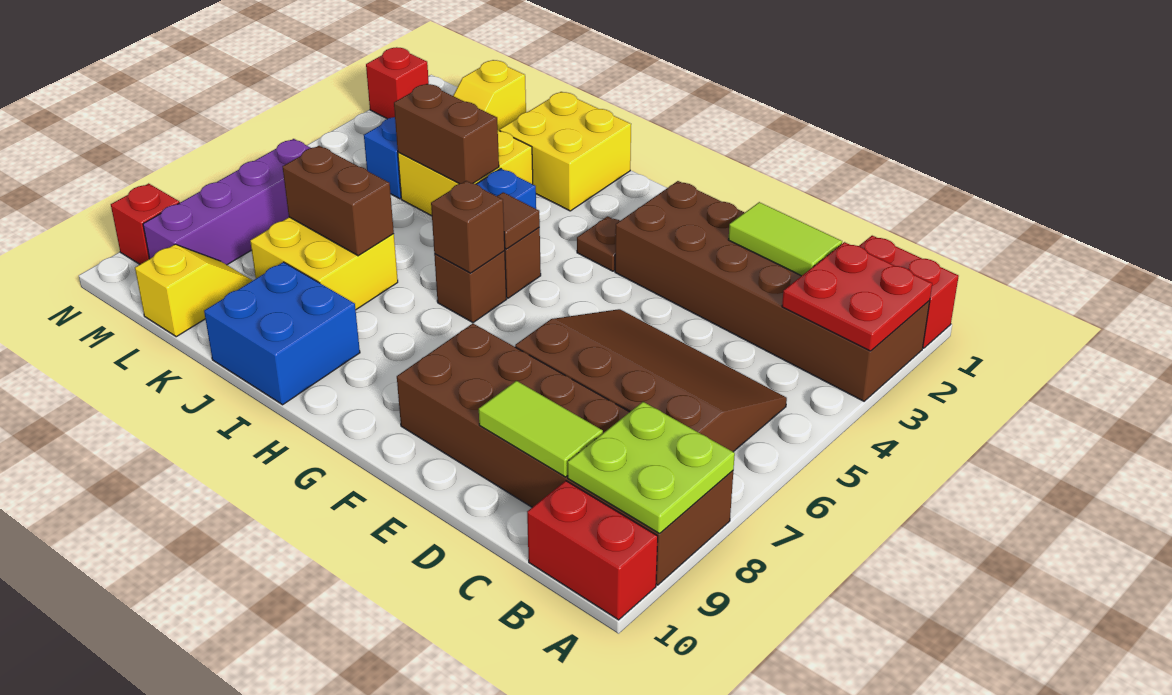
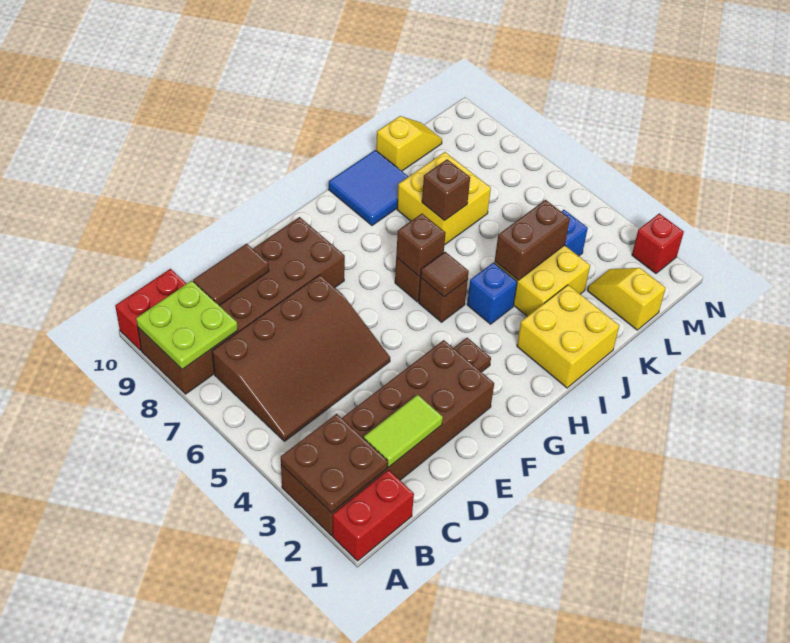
red 2x2 plate [782,242,932,351] -> brown 2x2 plate [281,414,388,513]
lime 1x2 tile [479,381,603,477] -> brown 1x2 tile [193,244,269,306]
blue 2x2 brick [204,262,360,405] -> blue 2x2 tile [329,150,408,226]
brown 1x2 brick [283,146,394,256] -> brown 1x1 brick [422,159,470,221]
yellow 1x2 slope [135,244,252,337] -> yellow 1x2 slope turned to [376,116,442,171]
purple 1x4 brick [143,139,310,265] -> none
red 1x1 brick [111,183,180,264] -> none

